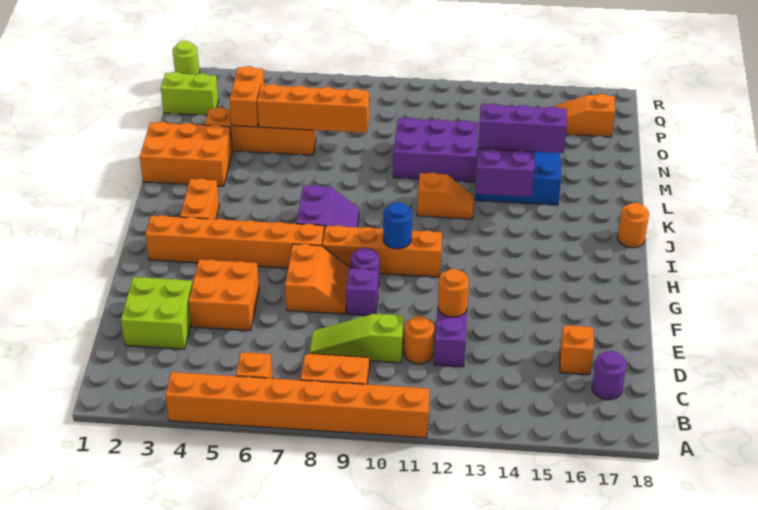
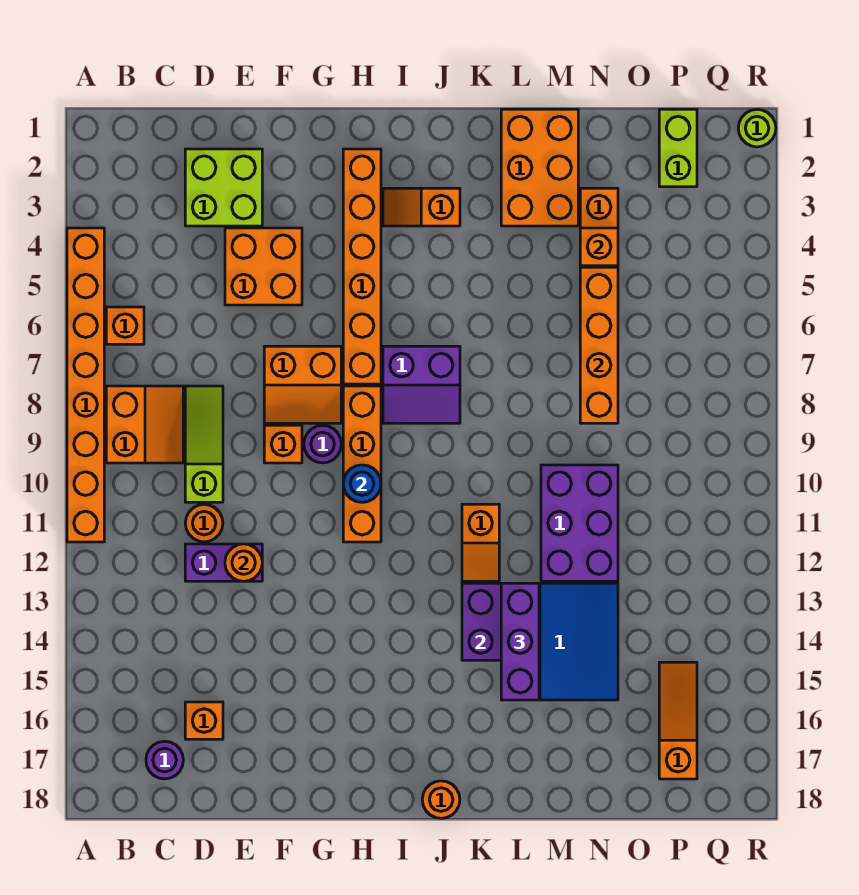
purple 1x1 brick [346,268,378,315] -> orange 1x1 brick [264,425,302,463]
orange 1x2 brick [180,178,219,219] -> orange 1x2 slope [383,188,460,226]
orange 1x2 brick [229,66,264,127] -> orange 1x1 brick [580,228,618,266]

